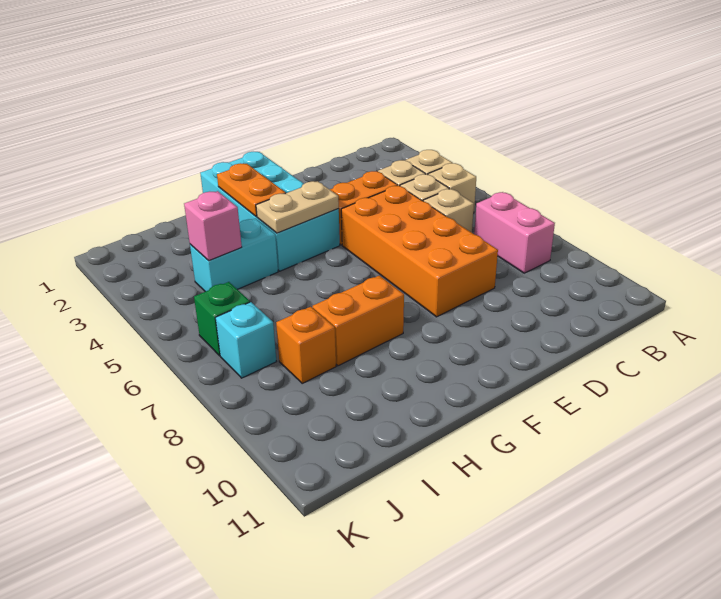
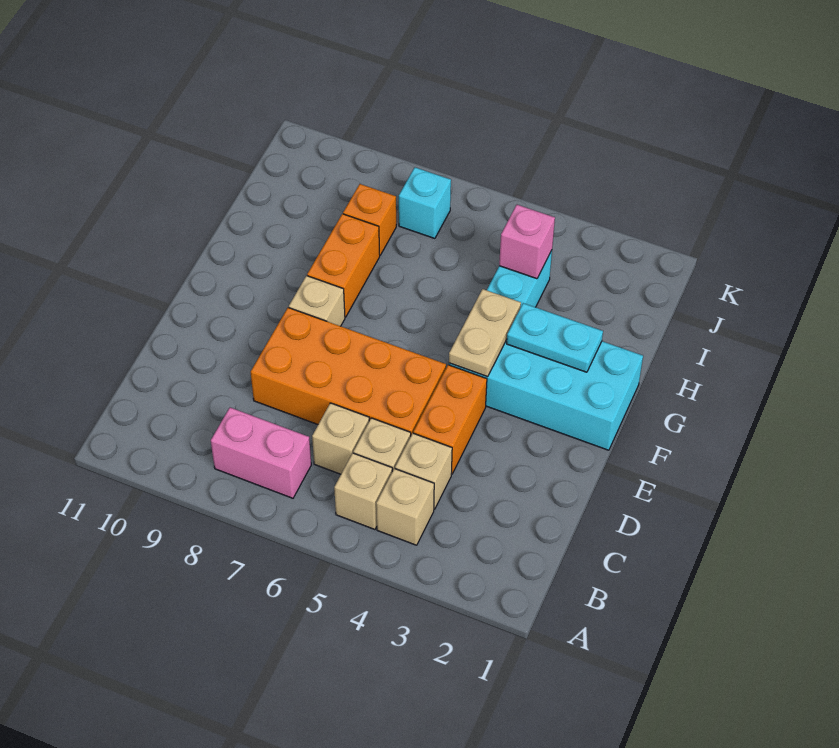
none -> tan 1x1 brick [289,276,345,326]
orange 1x2 plate [217,163,286,217] -> cyan 1x2 plate [507,303,603,372]
green 1x1 brick [194,282,250,356] -> none

